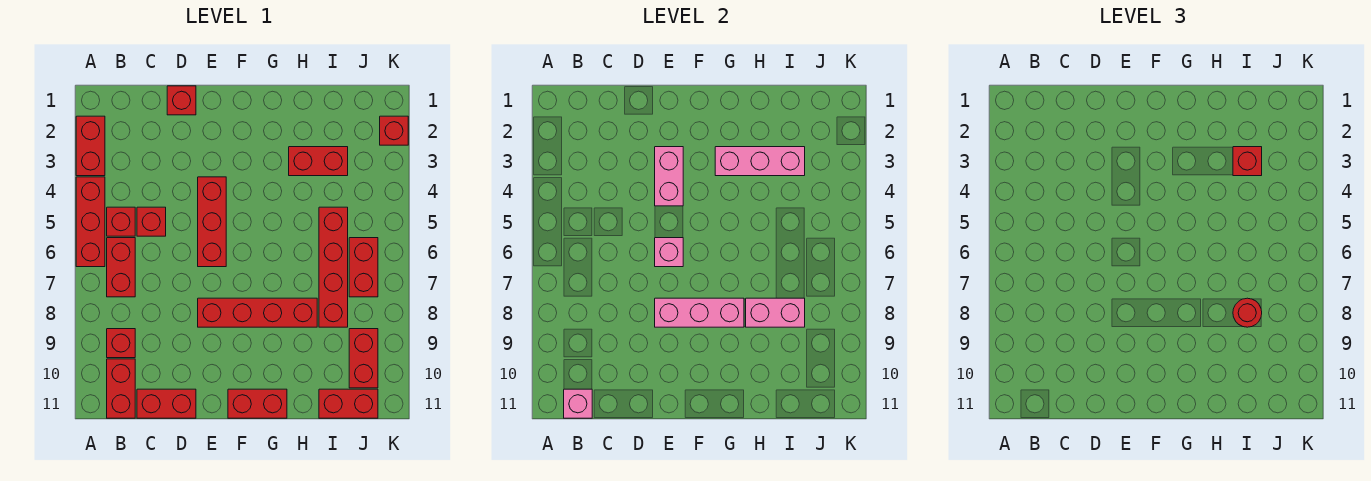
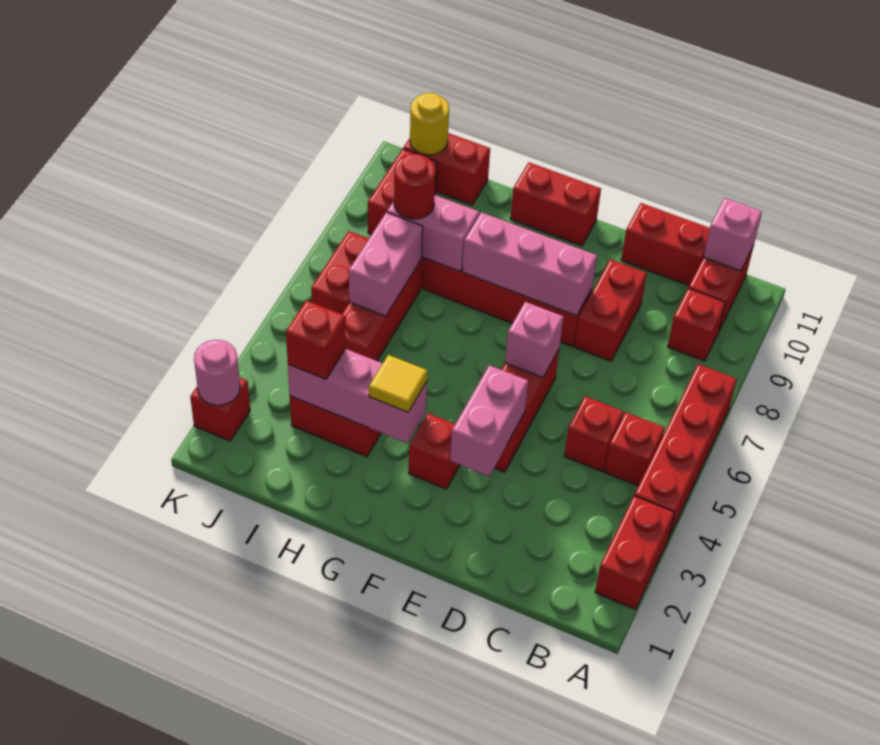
red 1x3 brick [76,177,105,267] -> red 1x4 brick [634,364,737,537]
red 1x2 brick [107,238,135,297] -> red 1x2 brick moved to [575,259,647,361]
red 1x1 brick [167,86,196,115] -> red 1x1 brick moved to [409,413,460,489]
none -> yellow 1x1 tile [369,355,427,412]
none -> pink 1x2 brick [349,212,423,316]
none -> yellow 1x1 round brick [410,93,449,155]
none -> pink 1x1 round brick [194,340,240,405]

